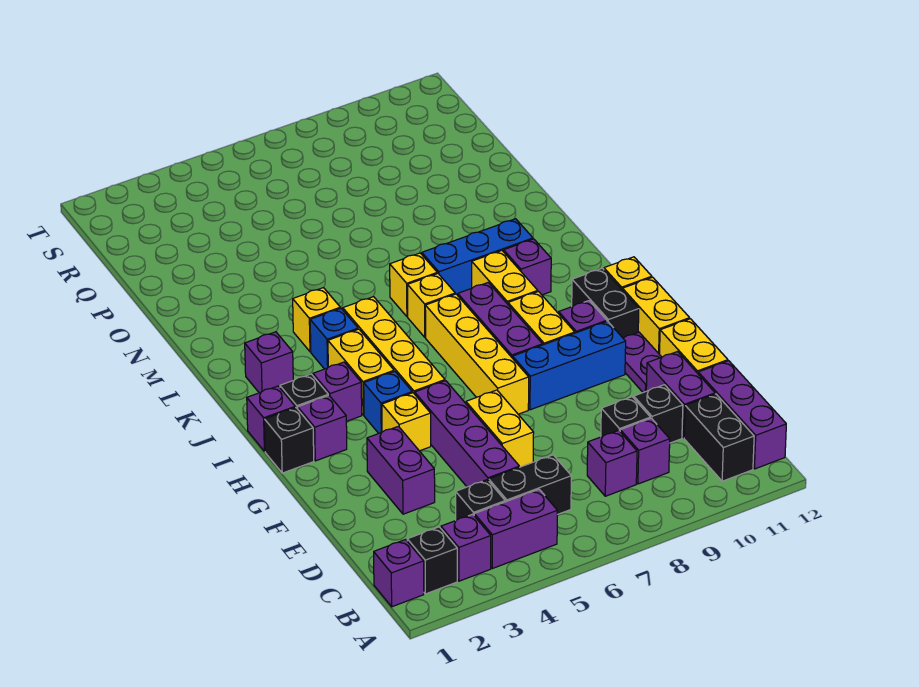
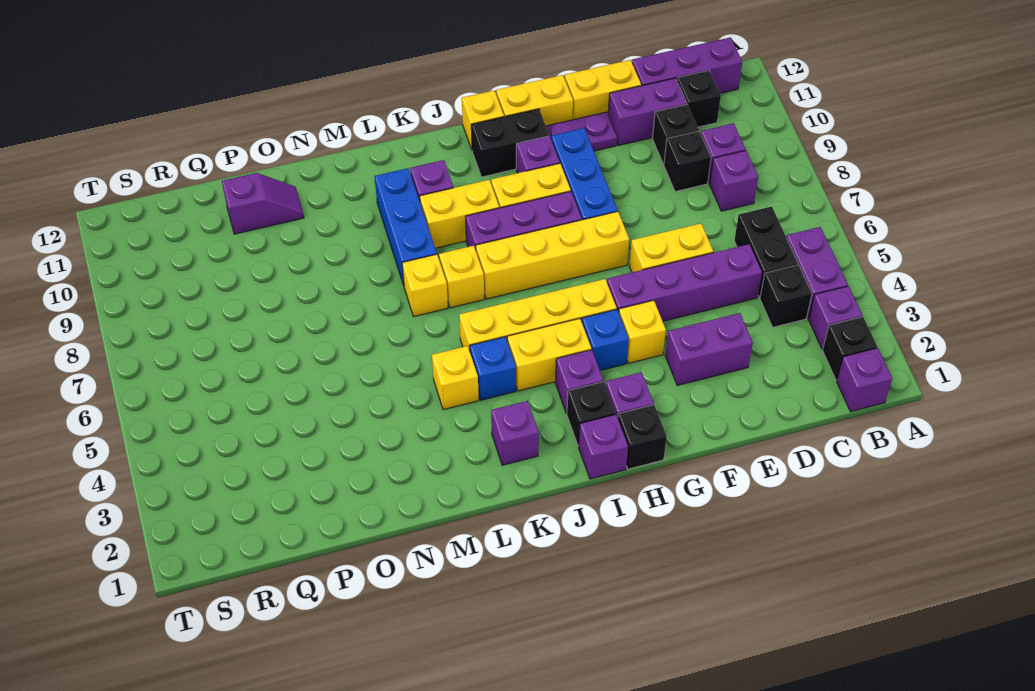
black 1x2 brick [684,394,754,481] -> black 1x1 brick [677,71,721,127]
none -> purple 1x2 slope [222,173,304,234]

